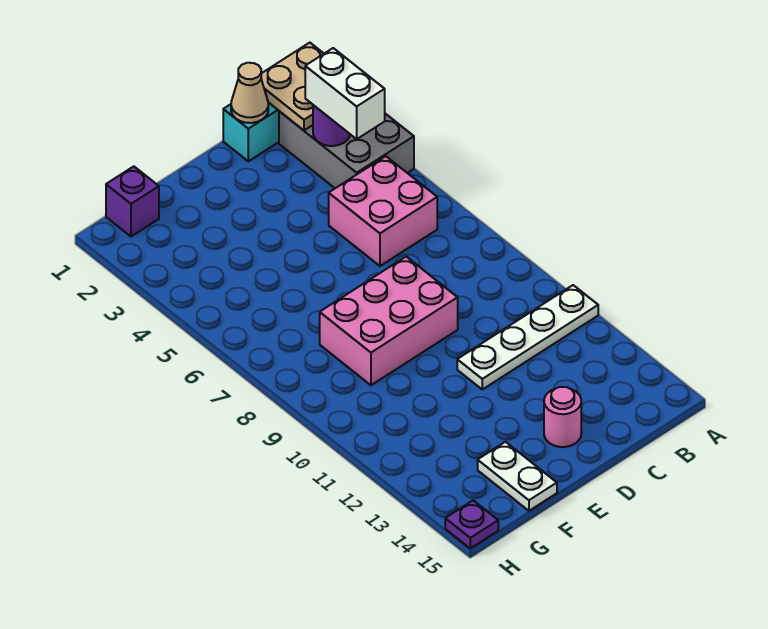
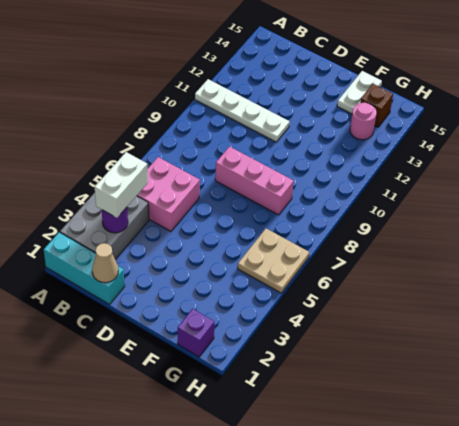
tan 2x2 plate [261,43,324,130] -> tan 2x2 plate moved to [238,229,309,293]
pink 2x3 brick [320,257,458,385] -> pink 1x3 brick [215,147,294,215]
pink 1x1 round brick [544,387,581,447] -> pink 1x1 round brick moved to [350,103,376,140]
none -> brown 1x1 brick [360,84,393,127]
purple 1x1 plate [445,500,498,548] -> none

